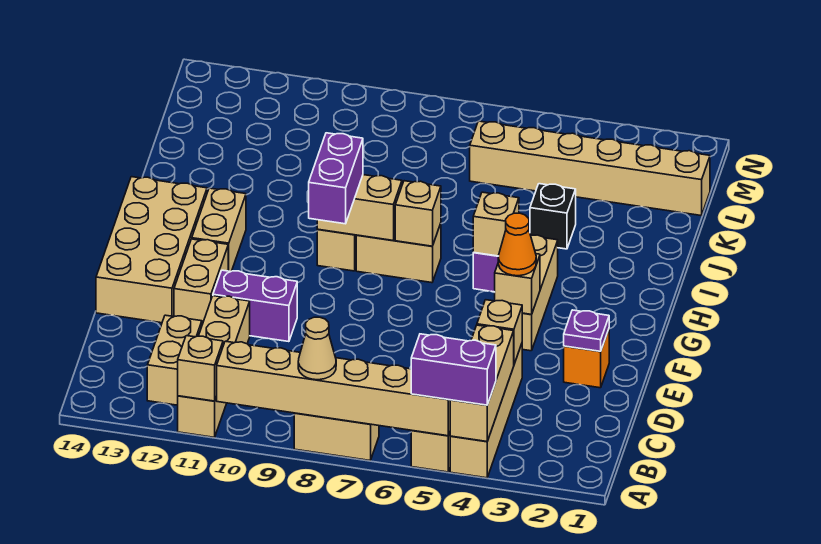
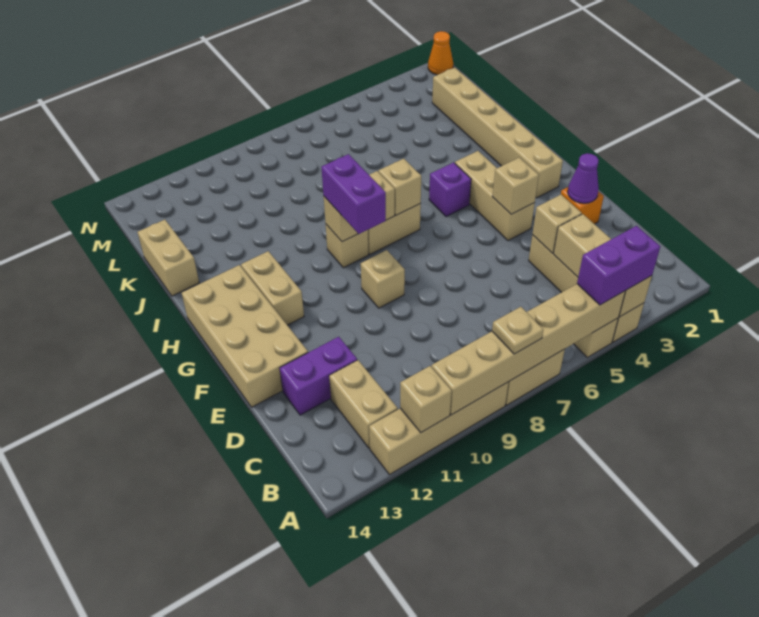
tan 1x1 cone [298,317,336,380] -> tan 1x1 plate [492,307,543,354]
tan 1x4 brick [178,296,250,437] -> tan 1x4 brick turned to [369,382,509,475]
purple 1x1 plate [564,310,609,351] -> purple 1x1 cone [568,153,599,203]
purple 1x2 brick [213,270,297,342] -> purple 1x2 brick moved to [280,337,357,415]
tan 1x2 brick [174,239,228,325] -> tan 1x2 brick moved to [138,220,199,296]
orange 1x1 cone [498,213,536,276] -> orange 1x1 cone moved to [428,31,453,75]
tan 1x1 brick [473,192,519,256] -> tan 1x1 brick moved to [361,250,405,308]
black 1x1 brick [530,184,576,249] -> none
tan 1x6 brick [470,121,710,216] -> tan 1x6 brick turned to [432,67,563,198]

